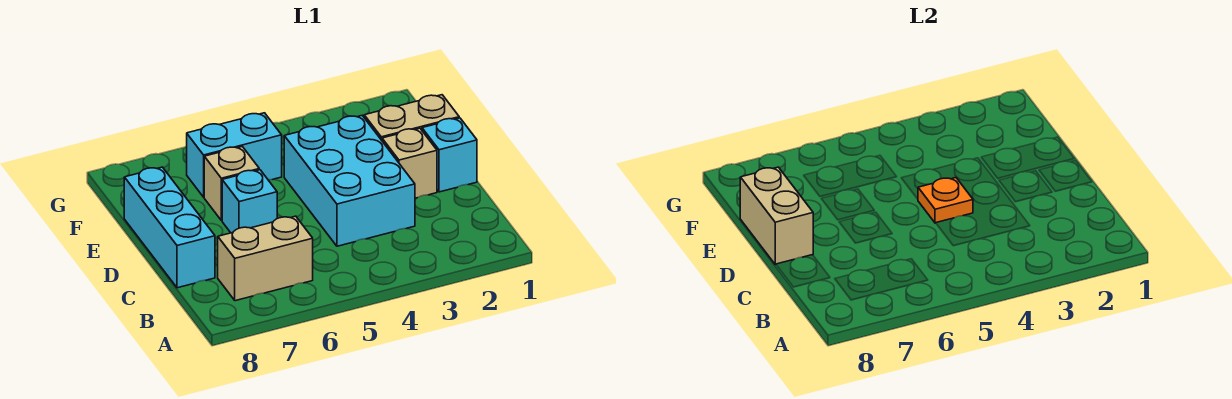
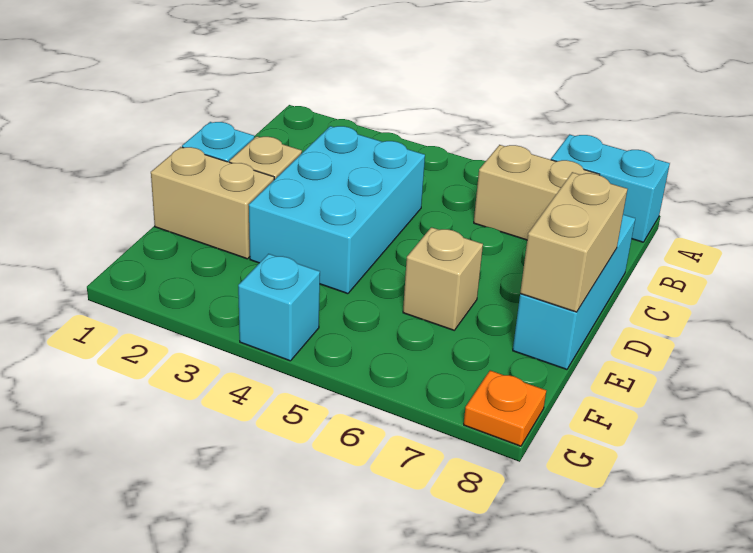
orange 1x1 plate [918,178,973,223] -> orange 1x1 plate moved to [464,370,546,446]
cyan 1x1 brick [222,170,277,233] -> cyan 1x1 brick moved to [238,254,320,361]
cyan 1x2 brick [187,113,282,197] -> cyan 1x2 brick moved to [551,135,670,242]

